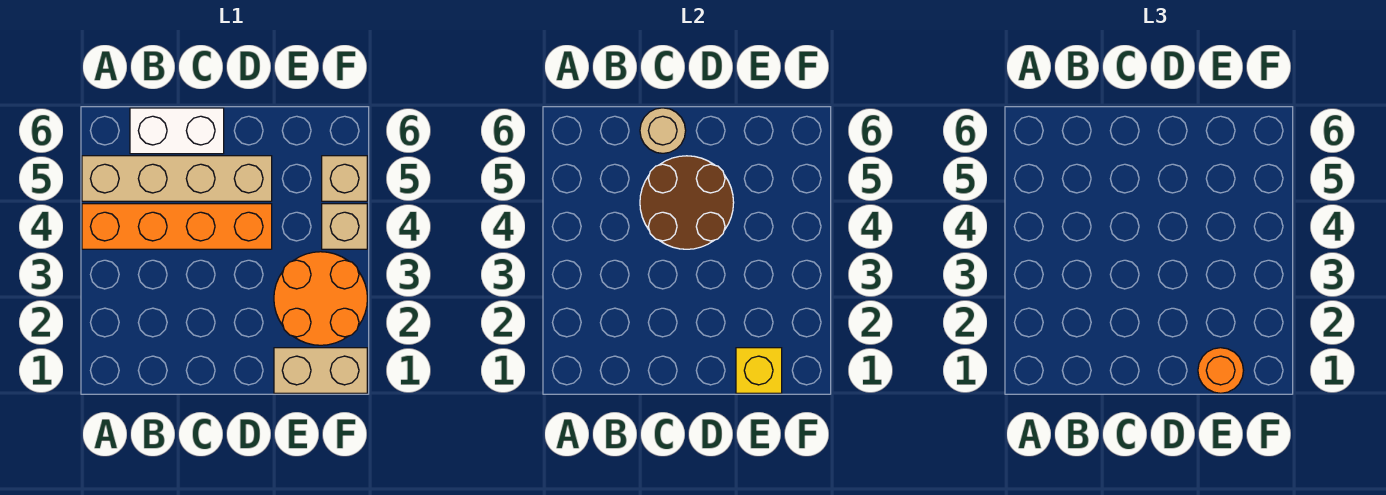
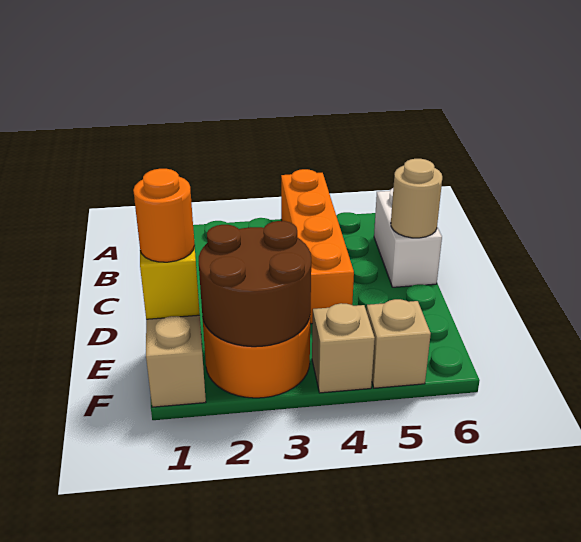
tan 1x4 brick [82,156,272,201] -> none
brown 2x2 round brick [640,156,734,249] -> brown 2x2 round brick moved to [199,221,311,347]

